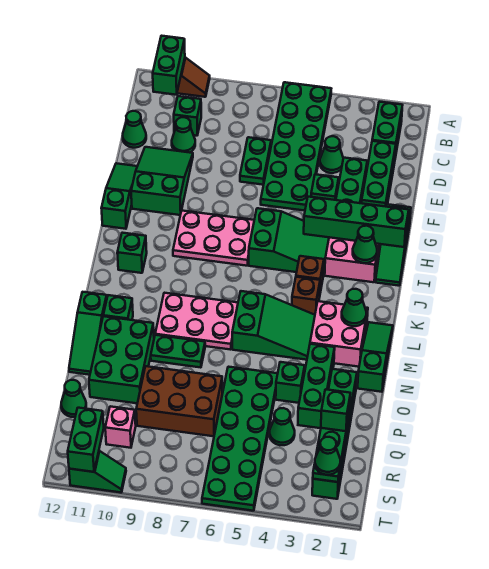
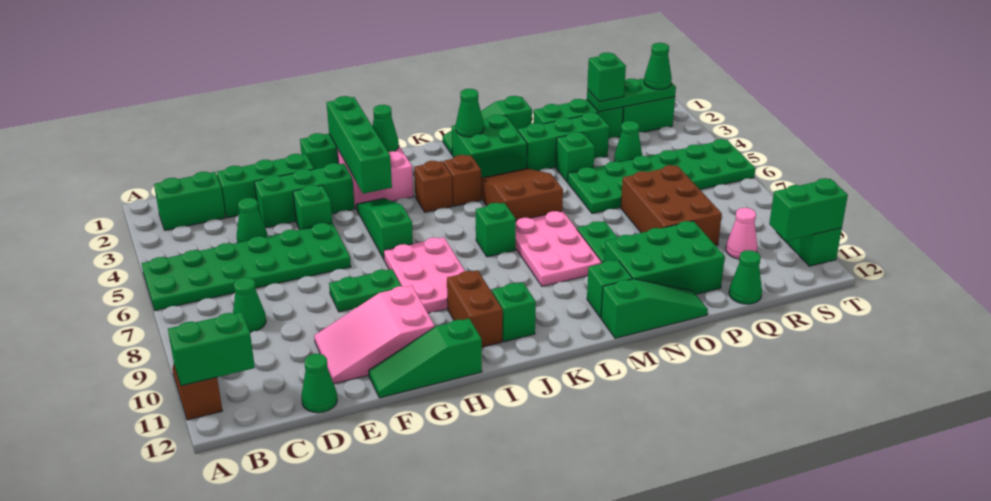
green 1x1 brick [174,96,201,136] -> green 1x1 brick moved to [476,203,516,257]
green 1x2 plate [240,137,271,185] -> green 1x2 plate moved to [329,269,401,312]
green 1x1 cone [172,117,195,153] -> green 1x1 cone moved to [233,277,266,332]
green 2x3 slope [131,147,193,215] -> pink 2x3 slope [314,285,435,384]
green 2x3 slope [249,208,329,275] -> green 1x3 slope [356,198,413,259]
none -> brown 1x2 brick [447,270,503,347]
pink 2x2 brick [310,301,368,367] -> green 2x2 brick [452,115,527,178]
green 2x3 slope [232,291,315,360] -> brown 2x3 slope [481,168,563,221]
pink 1x1 brick [105,406,136,448] -> pink 1x1 cone [726,208,757,259]

